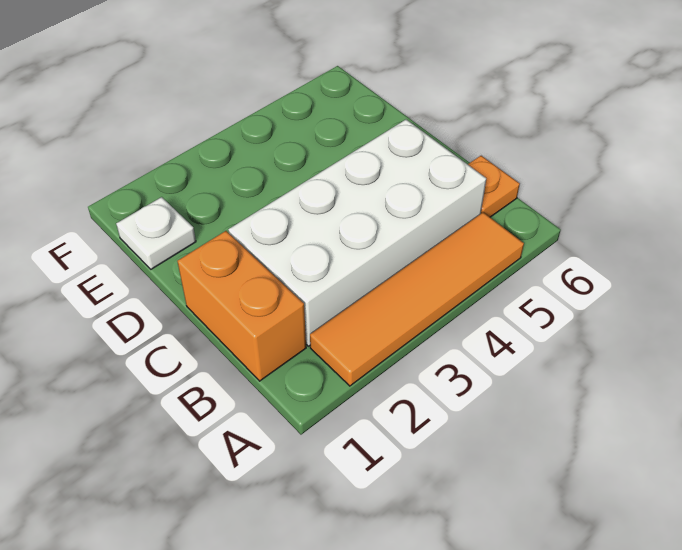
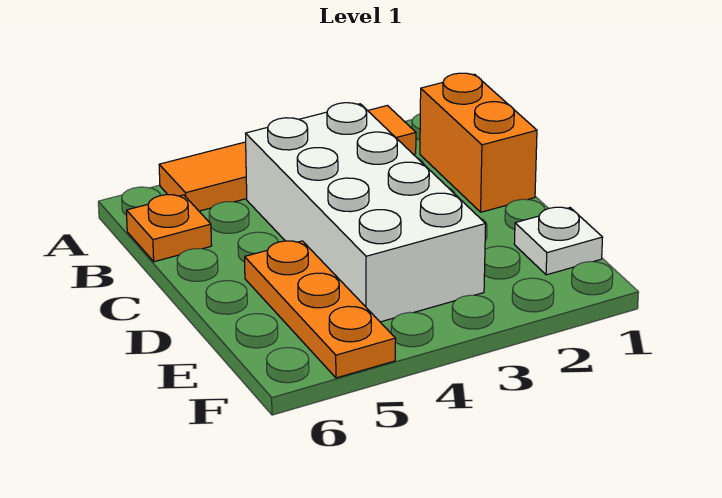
white 2x4 brick [228,119,486,346] -> white 2x4 brick turned to [246,103,486,322]
none -> orange 1x3 plate [245,241,396,378]

